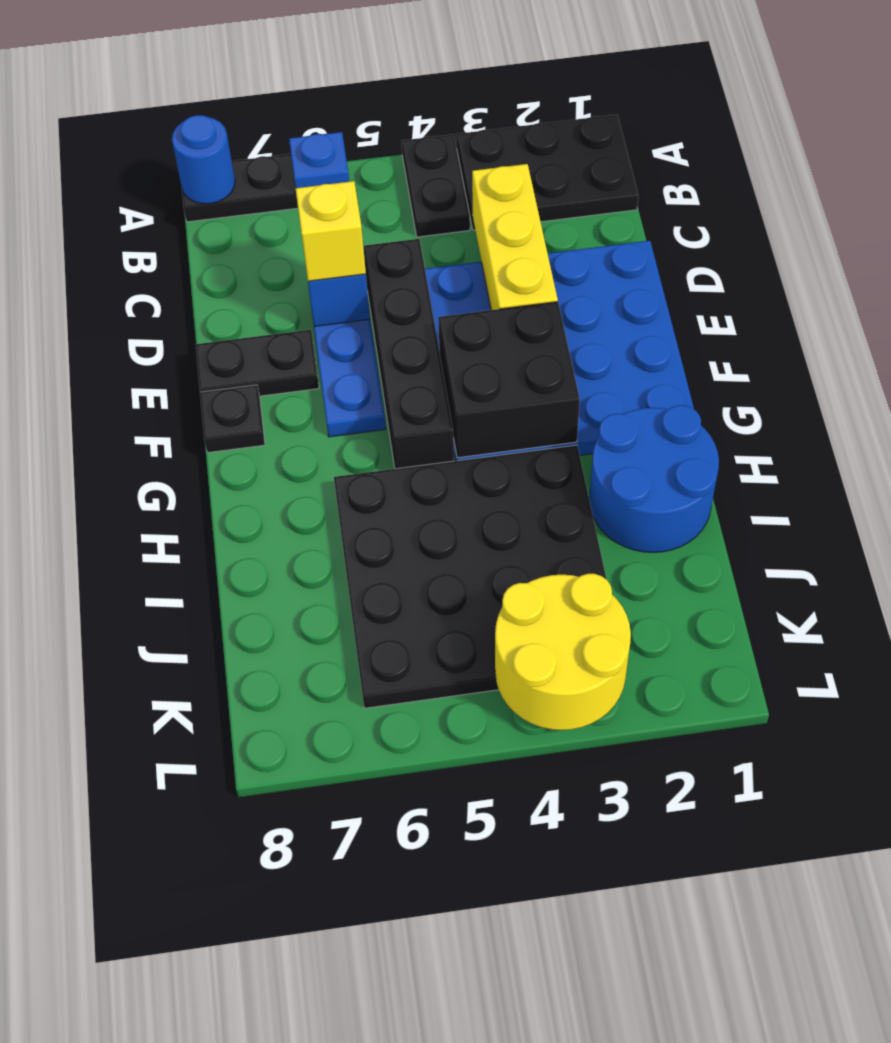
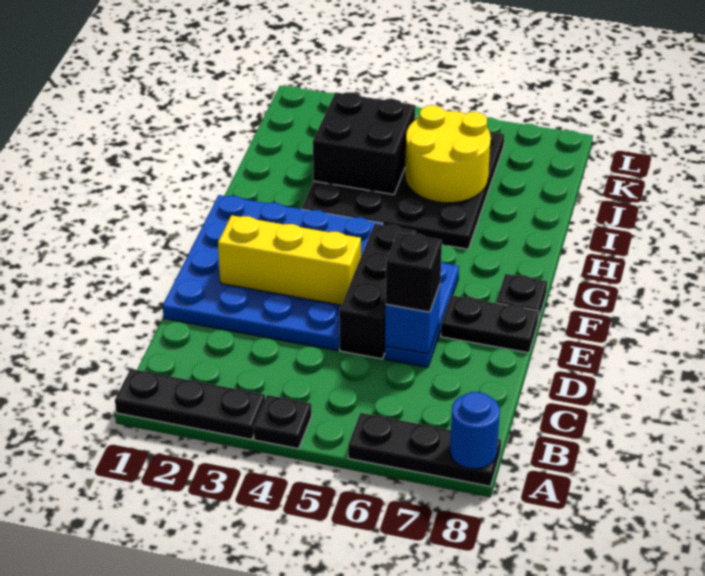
black 2x3 plate [456,115,638,230] -> black 1x3 plate [115,369,265,440]
black 1x2 plate [402,134,470,237] -> black 1x1 plate [254,395,311,449]
blue 1x1 plate [289,132,349,188] -> none
yellow 1x3 brick [472,164,558,310] -> yellow 1x3 brick turned to [218,215,361,305]
black 1x4 brick [363,239,454,469] -> black 1x3 brick [339,224,416,359]
yellow 1x1 brick [296,181,366,281] -> black 1x1 brick [386,232,442,312]
black 2x2 brick [438,302,580,458] -> black 2x2 brick moved to [313,92,415,195]
blue 2x2 round brick [589,405,719,552] -> none
yellow 2x2 round brick [495,574,631,730] -> yellow 2x2 round brick moved to [405,105,491,203]

